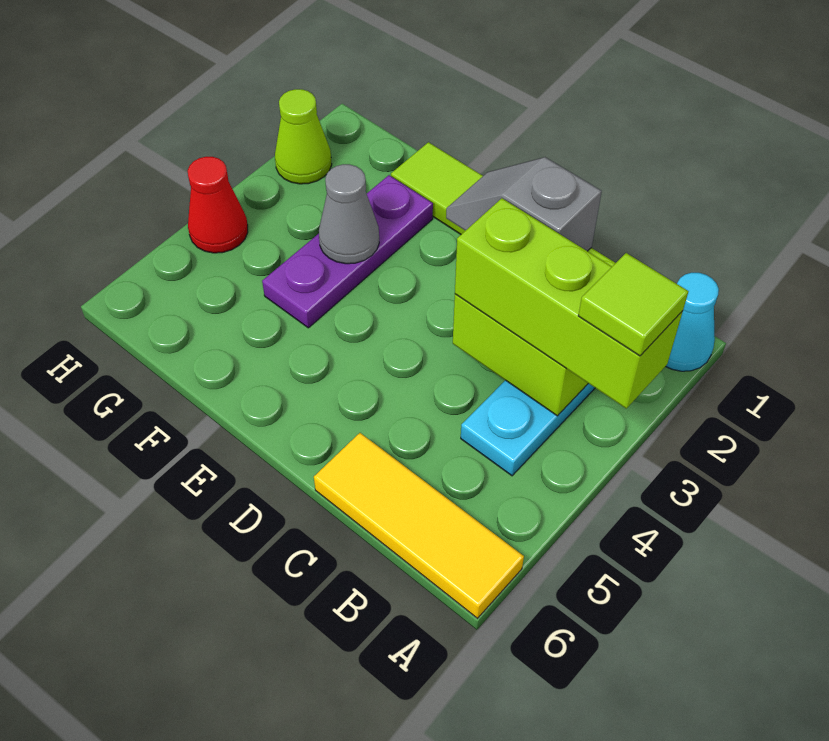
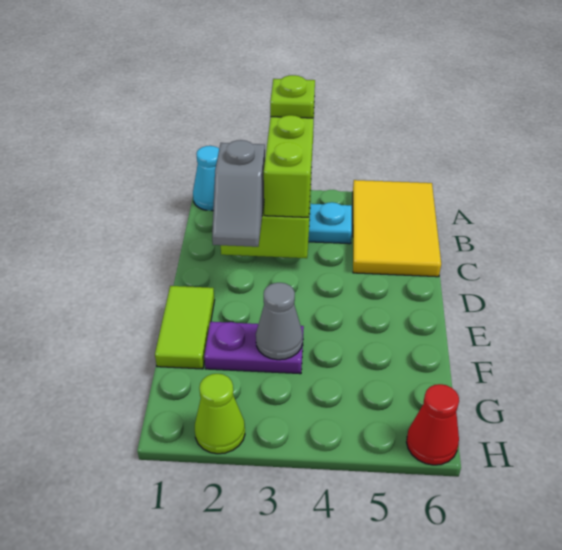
lime 1x1 tile [578,253,688,356] -> lime 1x1 plate [270,75,315,118]
yellow 1x3 tile [314,433,524,618] -> yellow 2x3 tile [353,180,441,277]
purple 1x3 plate [262,175,433,328] -> purple 1x2 plate [204,322,304,374]
red 1x1 cone [188,157,248,253] -> red 1x1 cone moved to [407,384,459,465]

